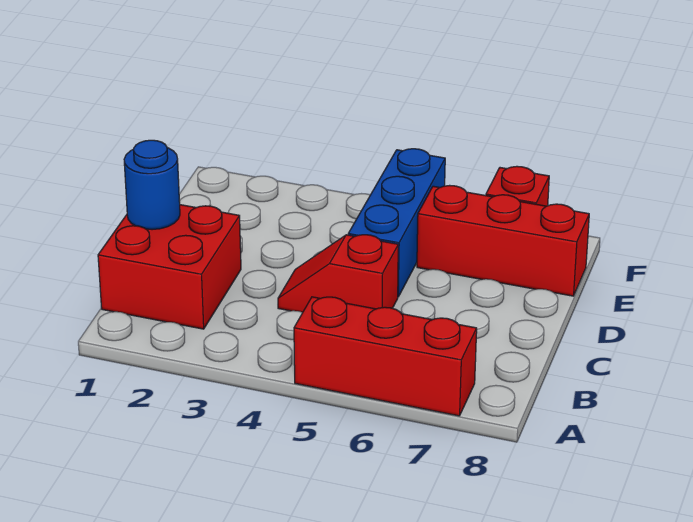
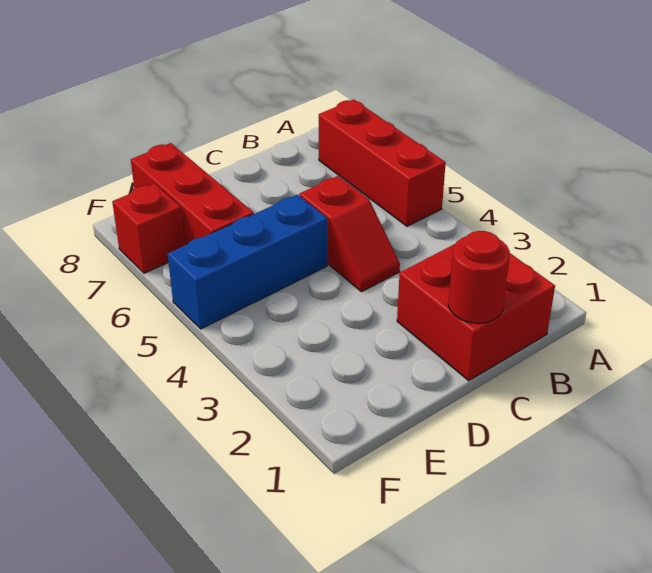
blue 1x1 round brick [124,140,180,230] -> red 1x1 round brick [448,231,510,323]

